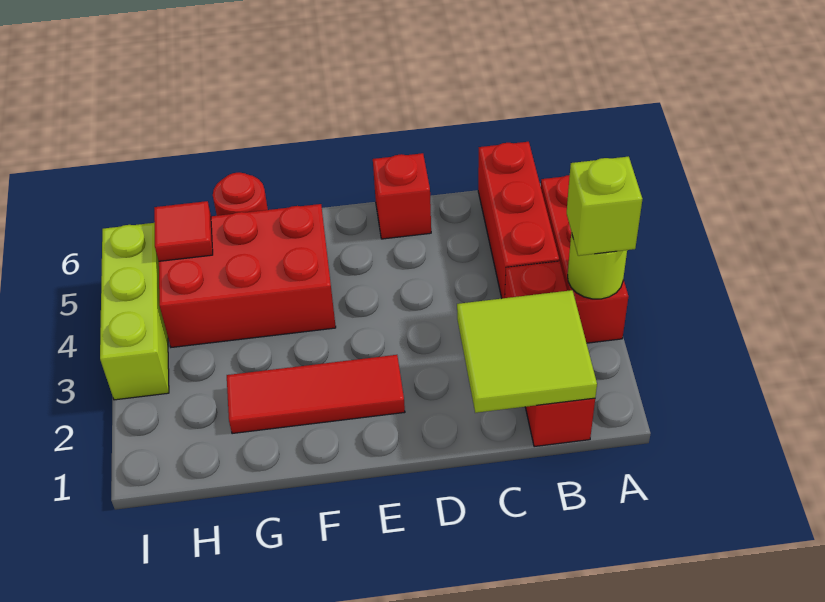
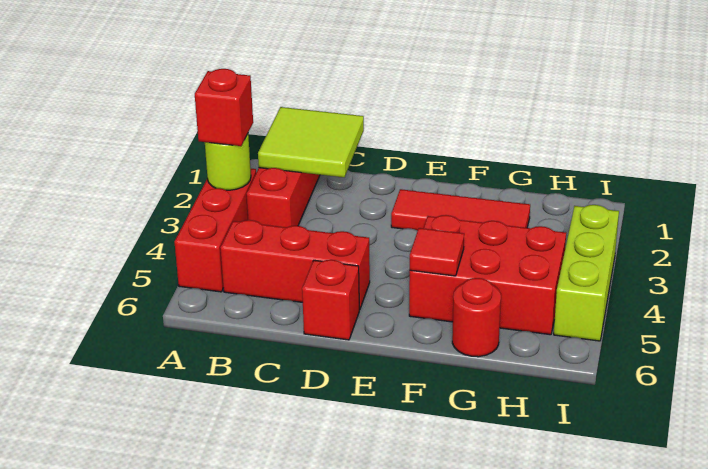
lime 1x1 brick [567,157,642,256] -> red 1x1 brick [195,69,253,146]
red 1x3 brick [478,142,559,298] -> red 1x3 brick turned to [220,220,370,310]
red 1x1 tile [154,201,213,261] -> red 1x1 tile moved to [410,228,464,276]

